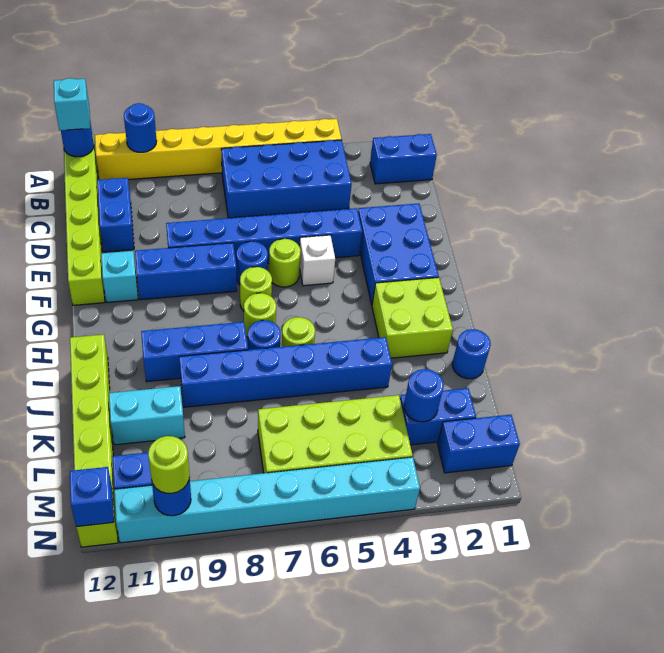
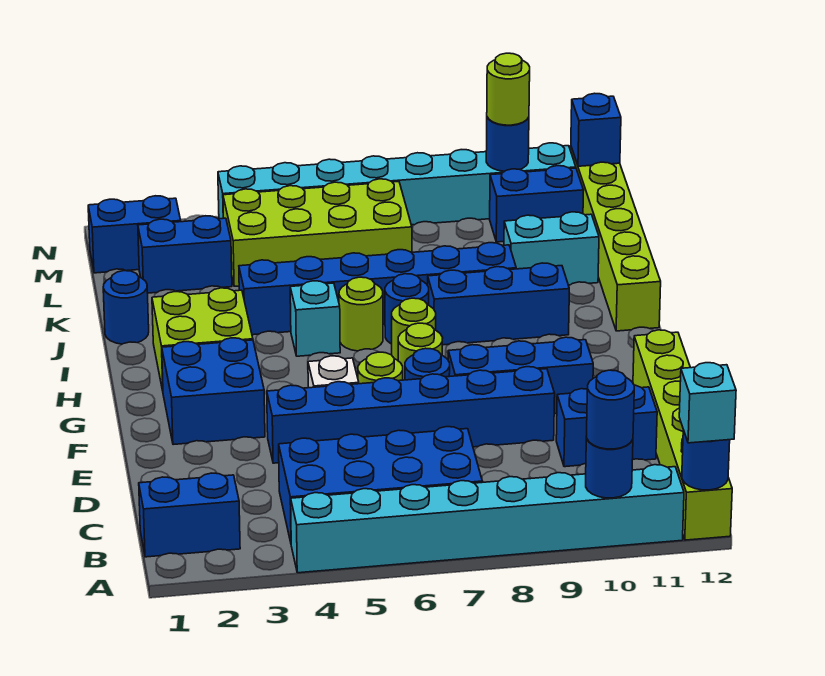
yellow 1x8 brick [95,119,342,180] -> cyan 1x8 brick [291,465,684,573]
blue 1x2 brick [97,178,134,252] -> blue 1x2 brick turned to [556,385,657,467]
blue 2x3 brick [358,203,439,305] -> blue 2x2 brick [162,338,265,445]
cyan 1x1 brick [101,251,138,302] -> cyan 1x1 brick moved to [290,281,340,356]
blue 1x1 round brick [404,369,444,422] -> blue 1x1 round brick moved to [587,370,634,449]

